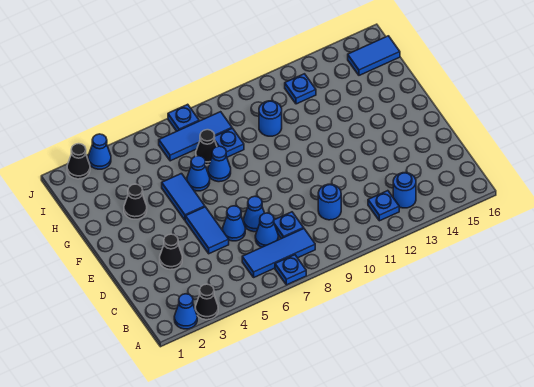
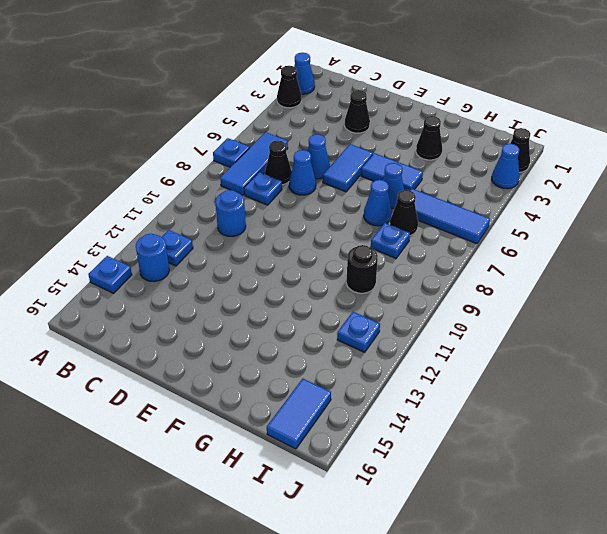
blue 1x1 cone [255,213,278,247] -> black 1x1 cone [265,141,292,185]
blue 1x2 tile [185,207,229,254] -> blue 1x2 tile turned to [323,144,373,192]
blue 1x1 round brick [259,101,282,136] -> black 1x1 round brick [346,245,378,293]
blue 1x3 tile [159,112,232,161] -> blue 1x3 tile turned to [410,188,490,244]
blue 1x1 plate [168,104,199,131] -> blue 1x1 plate moved to [88,256,132,293]

